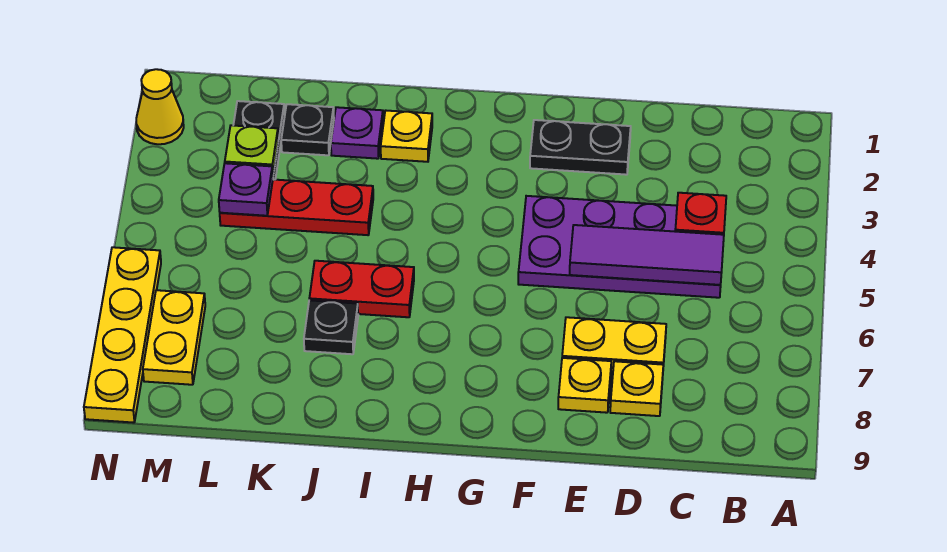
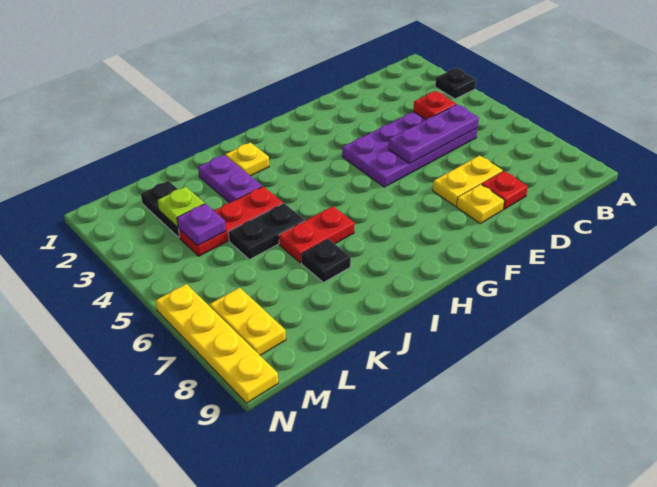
purple 1x3 tile [570,225,724,285] -> purple 1x3 plate [388,104,479,164]
yellow 1x1 plate [610,361,663,416] -> red 1x1 plate [482,171,528,209]
black 1x2 plate [530,120,631,175] -> black 1x2 plate moved to [228,203,305,259]
purple 1x1 plate [331,107,383,159] -> purple 1x2 plate [198,155,262,203]
black 1x1 plate [281,104,334,155] -> black 1x1 plate moved to [435,68,476,99]
yellow 1x1 cone [136,69,184,144] -> none

